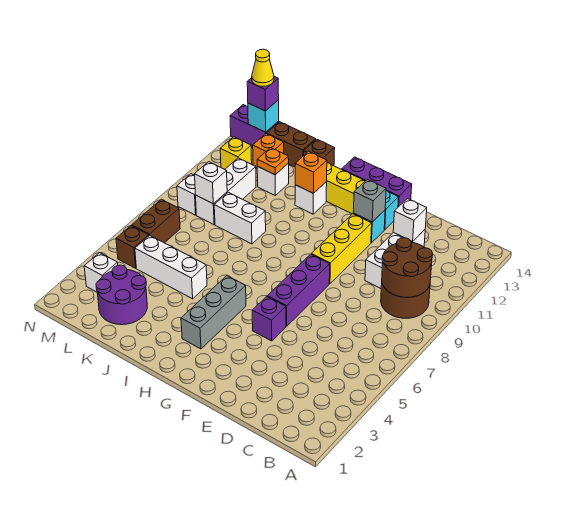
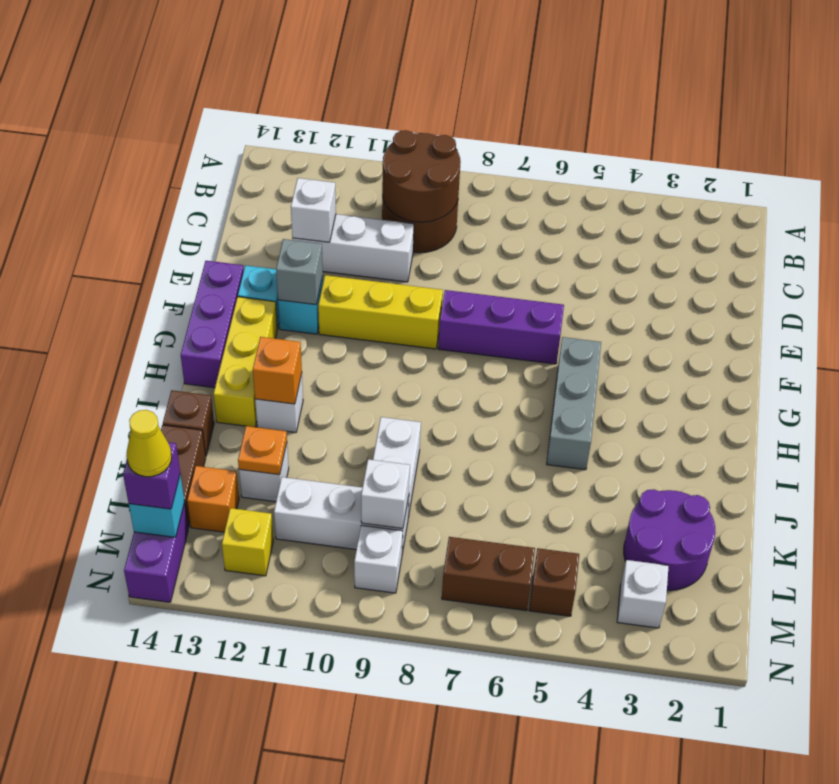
purple 1x1 brick [252,296,286,341] -> none
grey 1x3 brick [181,276,246,349] -> grey 1x3 brick turned to [547,337,601,470]
white 1x3 brick [135,235,207,299] -> none

